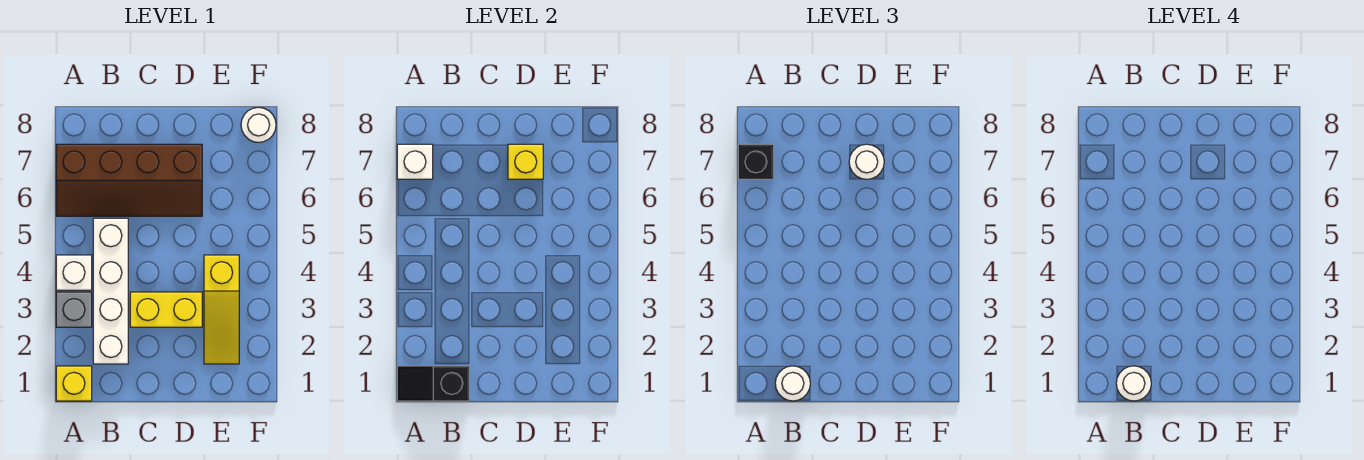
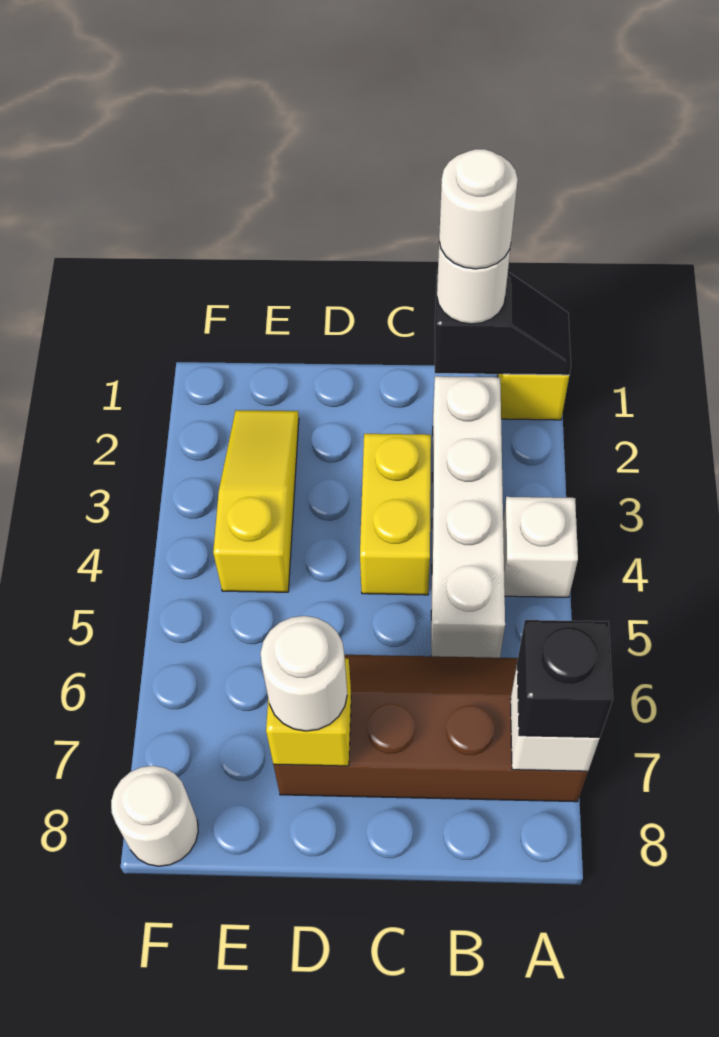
grey 1x1 brick [56,292,92,327] -> none
yellow 1x2 brick [130,292,202,327] -> yellow 1x2 brick turned to [360,434,431,595]

